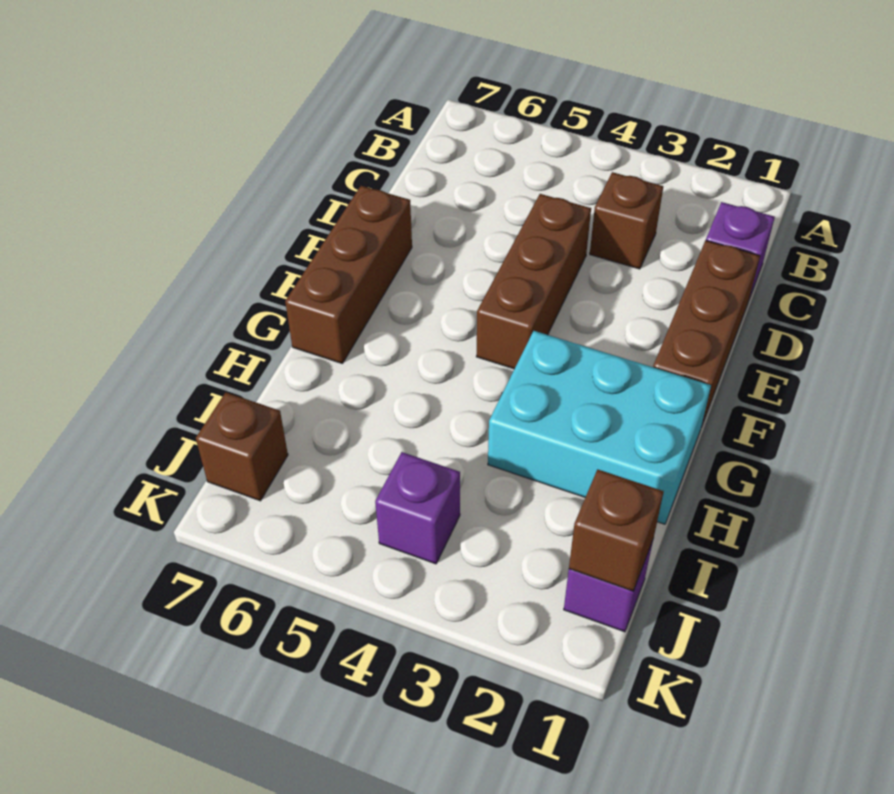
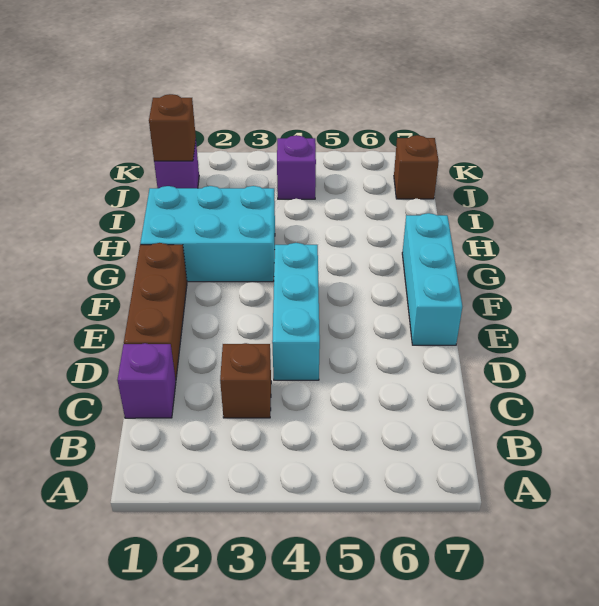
brown 1x3 brick [476,194,591,369] -> cyan 1x3 brick [272,243,320,380]
brown 1x3 brick [285,186,412,364] -> cyan 1x3 brick [402,213,462,345]

